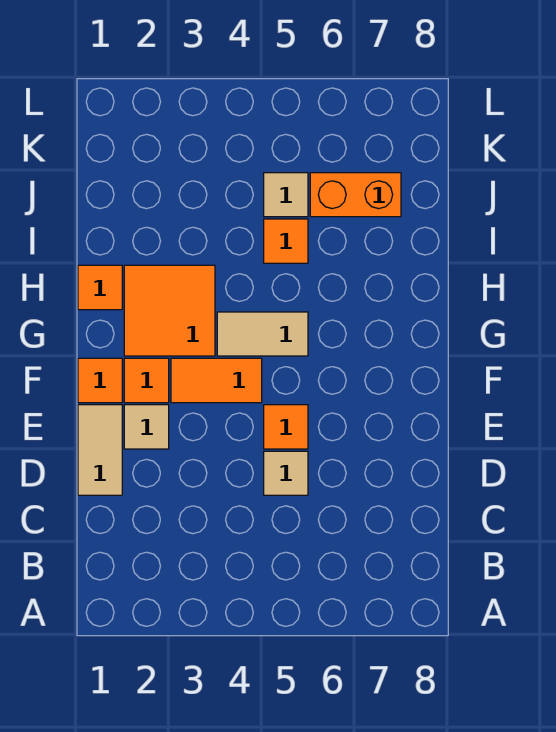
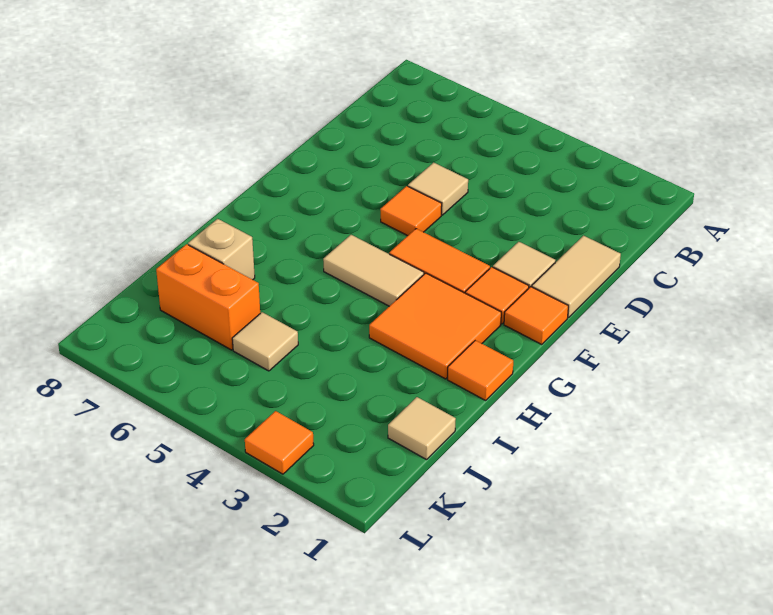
orange 1x1 tile [264,219,308,263] -> orange 1x1 tile moved to [245,411,314,474]
none -> tan 1x1 brick [188,219,255,280]
none -> tan 1x1 tile [388,397,456,460]

